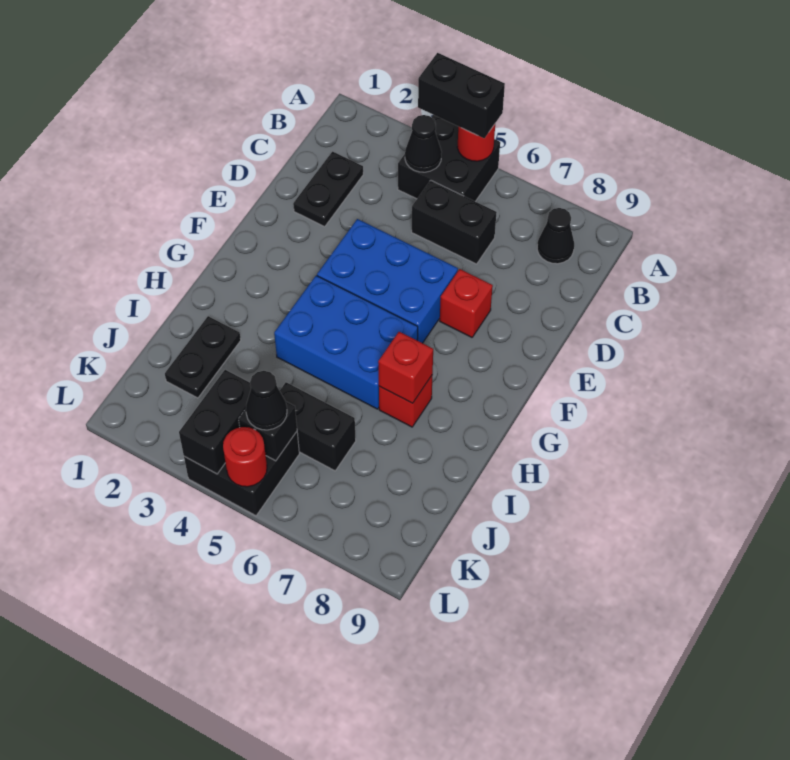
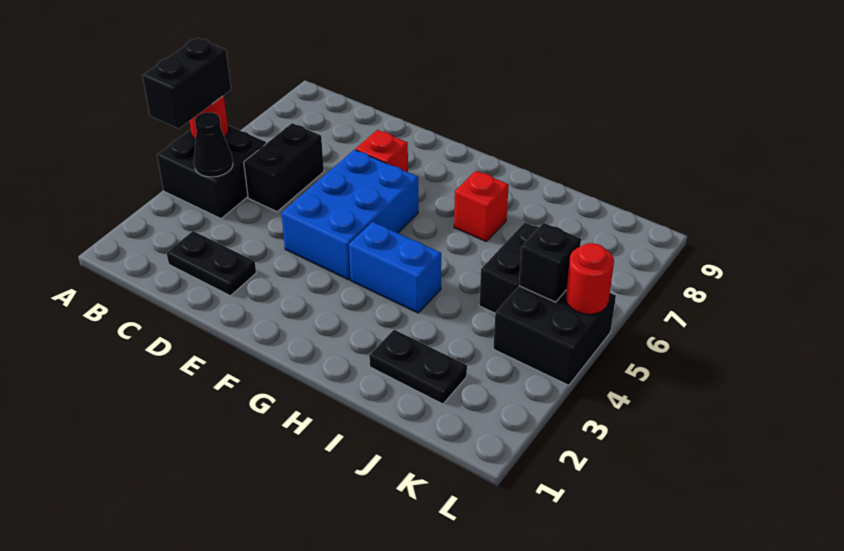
black 1x1 cone [537,208,574,264] -> none
blue 2x3 brick [274,276,418,409] -> blue 1x2 brick [349,222,441,313]
red 1x1 brick [378,332,433,403] -> none
black 1x2 brick [179,370,251,474] -> none
black 1x1 cone [246,371,287,430] -> none

